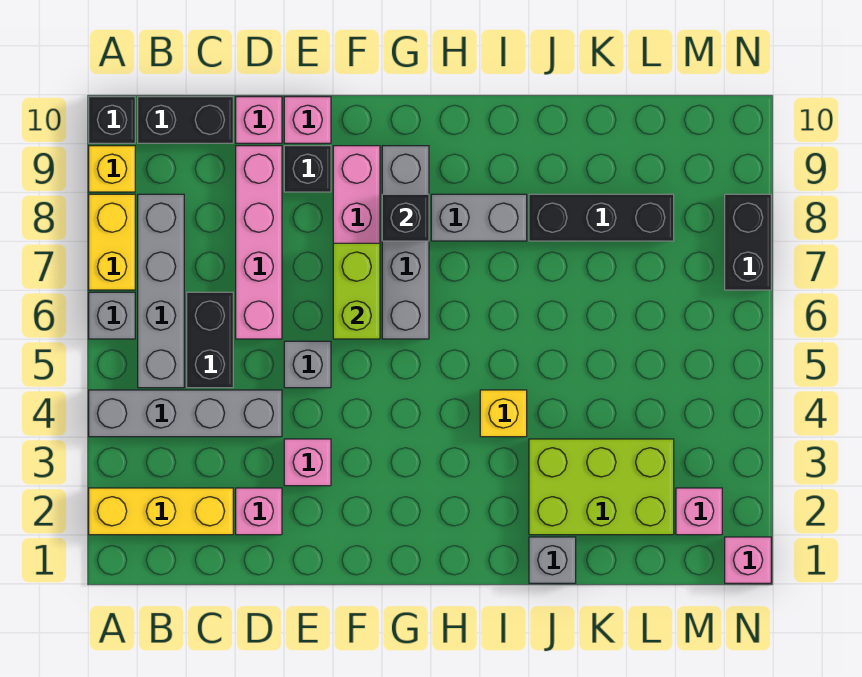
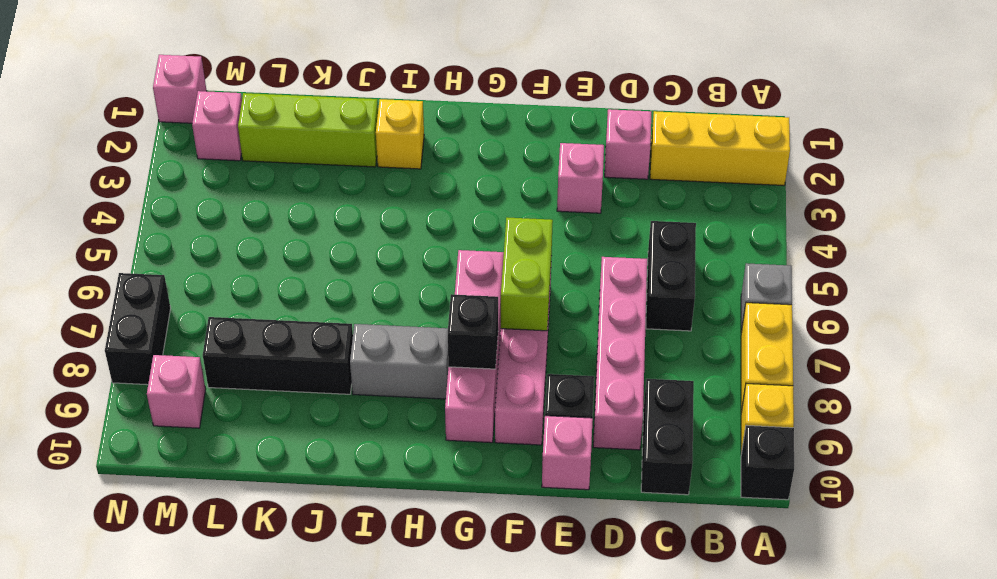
grey 1x4 brick [89,390,282,437] -> none
grey 1x4 brick [138,194,184,388] -> none
black 1x2 brick [138,97,233,143] -> black 1x2 brick turned to [641,379,694,495]
pink 1x1 brick [236,97,282,143] -> pink 1x1 brick moved to [147,355,206,428]
grey 1x1 brick [284,341,331,388] -> none
grey 1x4 brick [382,146,429,339] -> pink 1x4 brick [445,250,504,443]
yellow 1x1 brick [480,390,527,437] -> yellow 1x1 brick moved to [376,99,424,169]
grey 1x1 brick [529,537,576,583] -> none
lime 2x3 brick [529,439,674,535] -> lime 1x3 brick [238,93,378,167]

